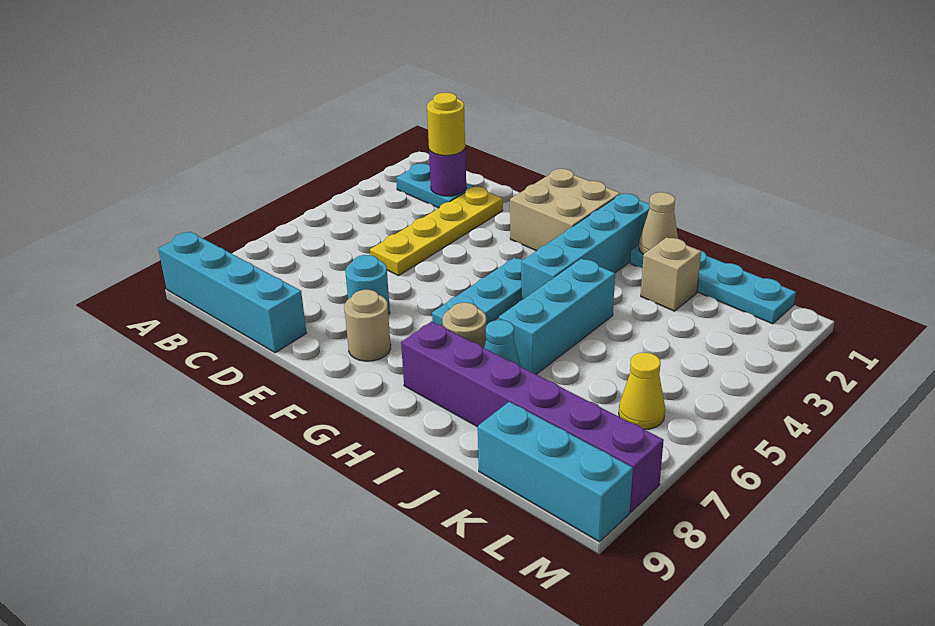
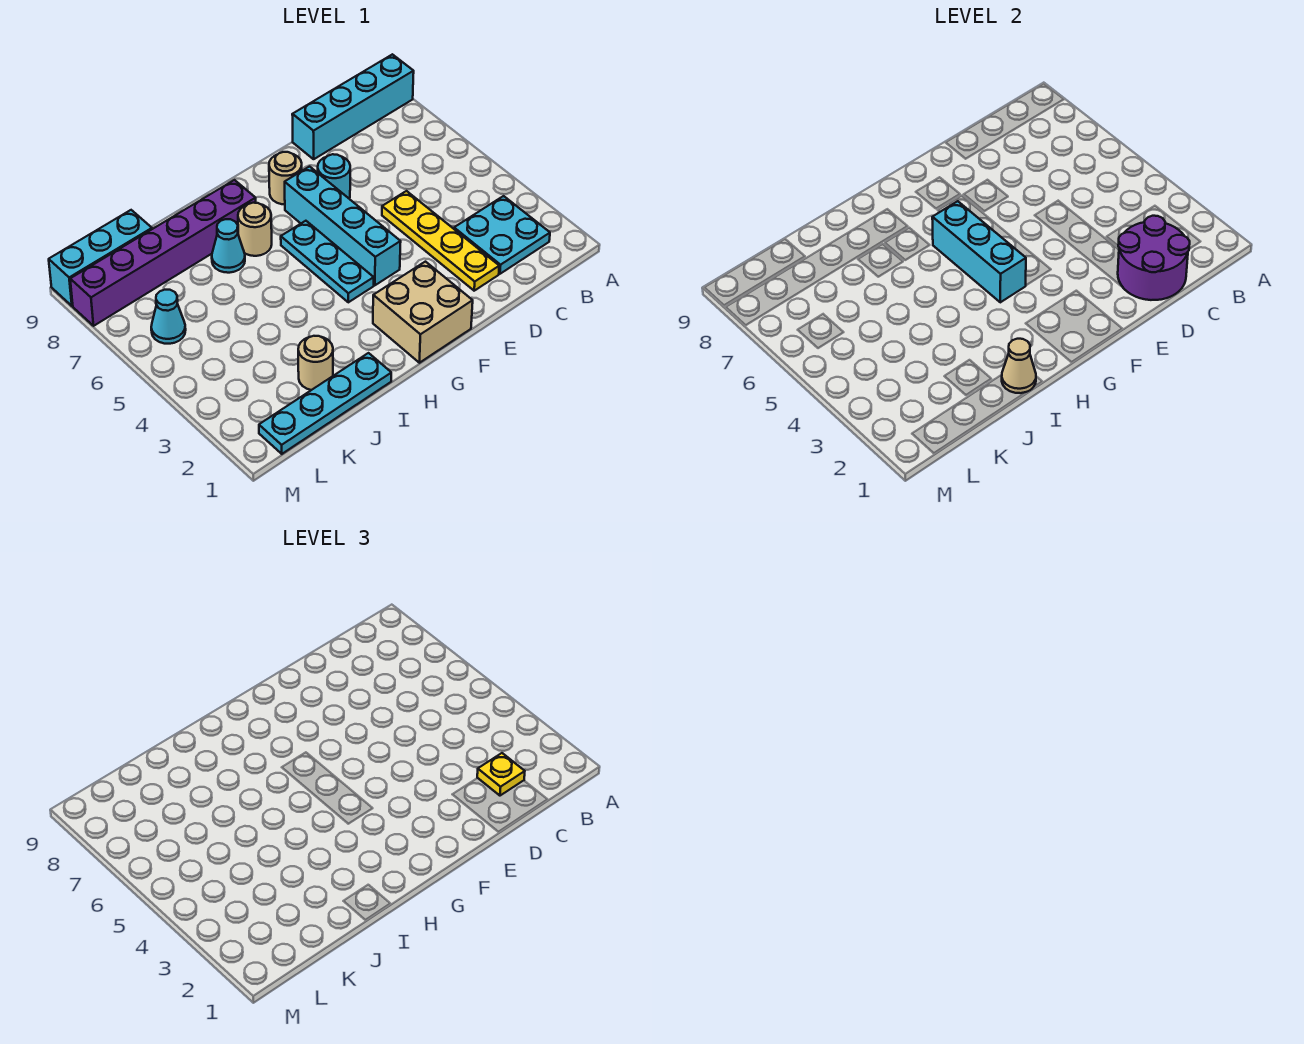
cyan 1x2 plate [396,164,474,208] -> cyan 2x2 plate [454,196,550,274]
purple 1x1 round brick [429,149,466,196] -> purple 2x2 round brick [1118,216,1190,300]
yellow 1x1 round brick [427,93,465,156] -> yellow 1x1 plate [477,753,525,796]
cyan 1x4 brick [521,194,650,300] -> cyan 1x4 brick moved to [285,167,401,285]
cyan 1x3 brick [499,259,615,374] -> cyan 1x3 brick moved to [932,201,1026,302]
tan 1x1 brick [641,237,701,311] -> tan 1x1 round brick [298,336,333,390]
yellow 1x1 cone [619,353,665,430] -> cyan 1x1 cone [151,290,186,344]

